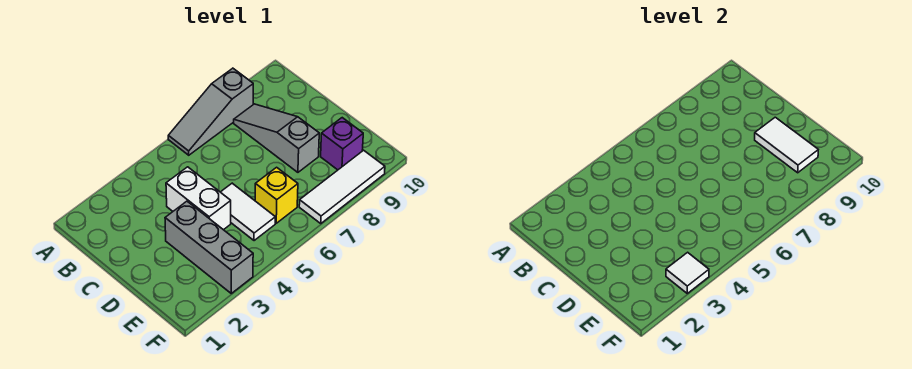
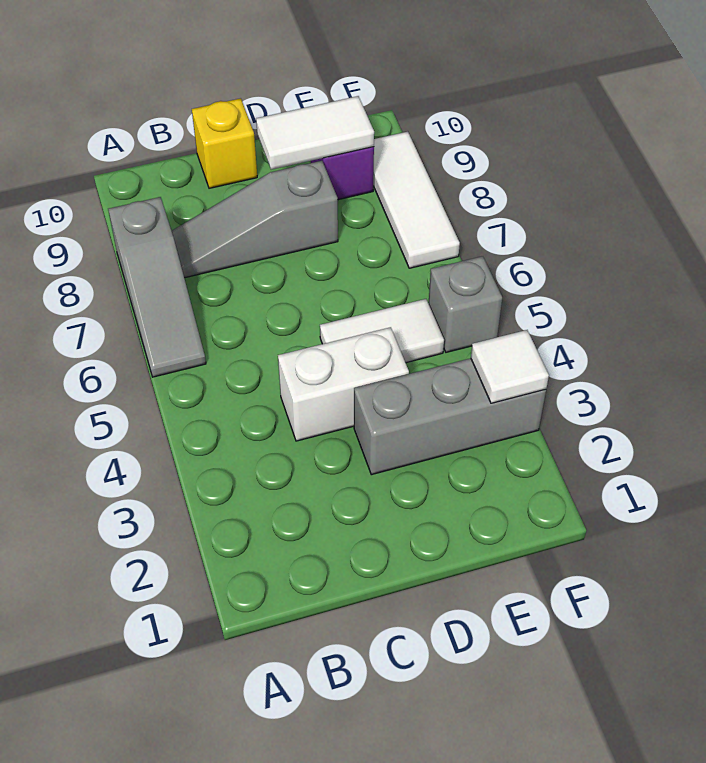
yellow 1x1 brick [255,167,298,223] -> yellow 1x1 brick moved to [192,98,257,188]
none -> grey 1x1 brick [428,256,502,352]

